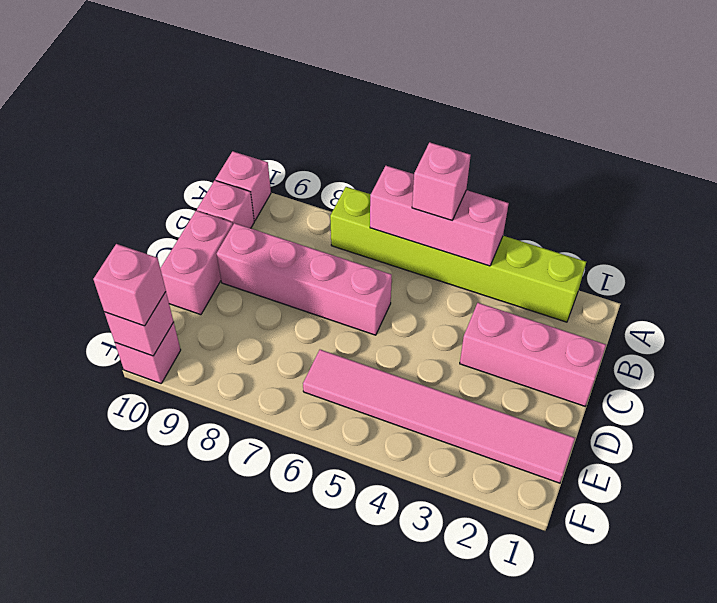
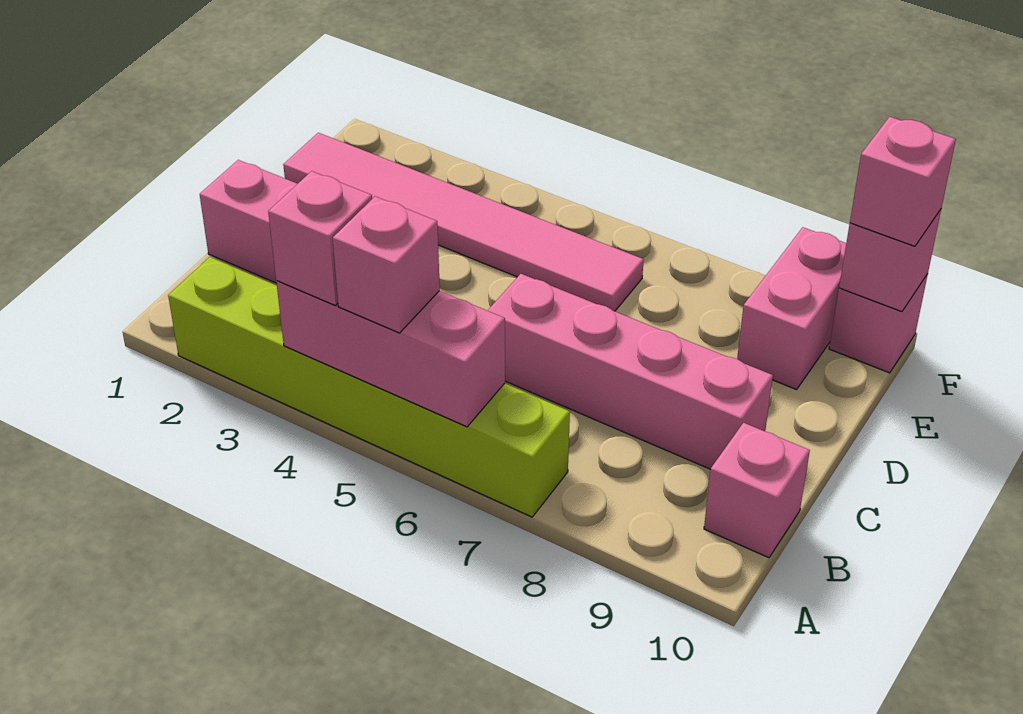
pink 1x1 brick [216,151,271,221] -> pink 1x1 brick moved to [268,171,372,305]
pink 1x2 brick [160,211,233,315] -> pink 1x2 brick moved to [737,227,846,390]

